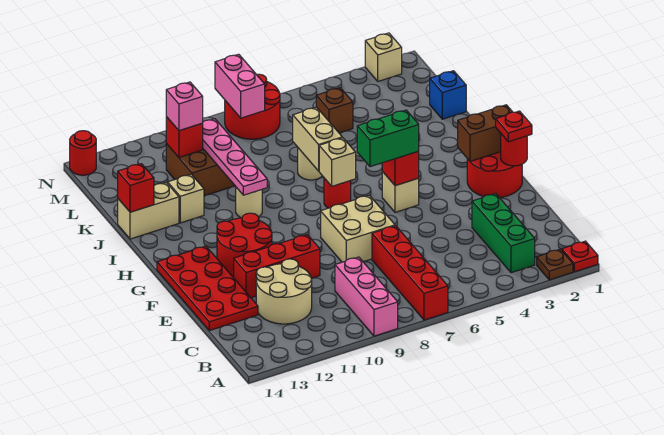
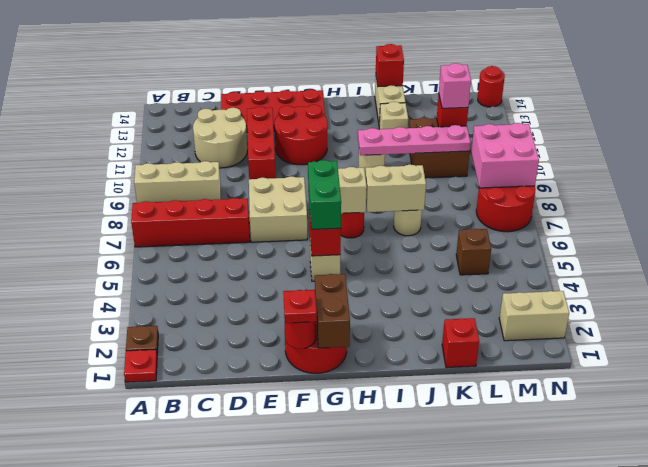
pink 1x3 brick [335,257,398,336] -> tan 1x3 brick [134,161,221,203]
green 1x3 brick [472,194,535,273] -> none
blue 1x1 brick [430,71,466,119] -> red 1x1 brick [442,318,479,368]
pink 1x2 brick [215,54,265,118] -> pink 2x2 brick [471,123,539,188]
tan 1x1 brick [365,33,402,81] -> tan 1x2 brick [499,291,569,341]

